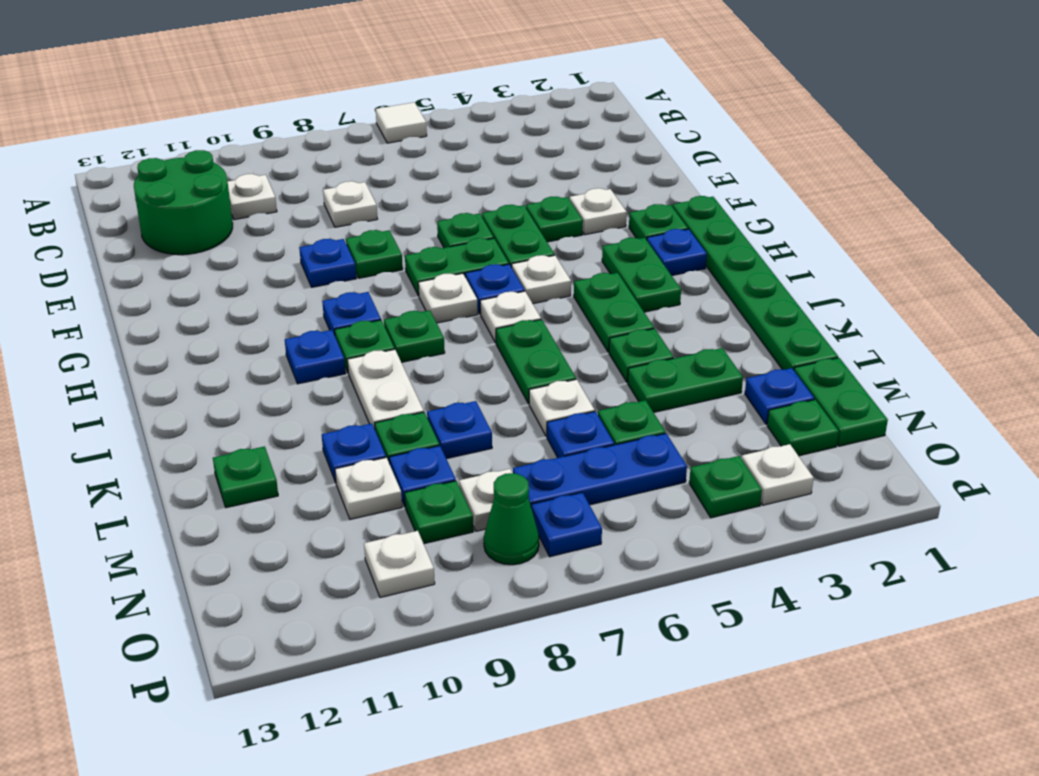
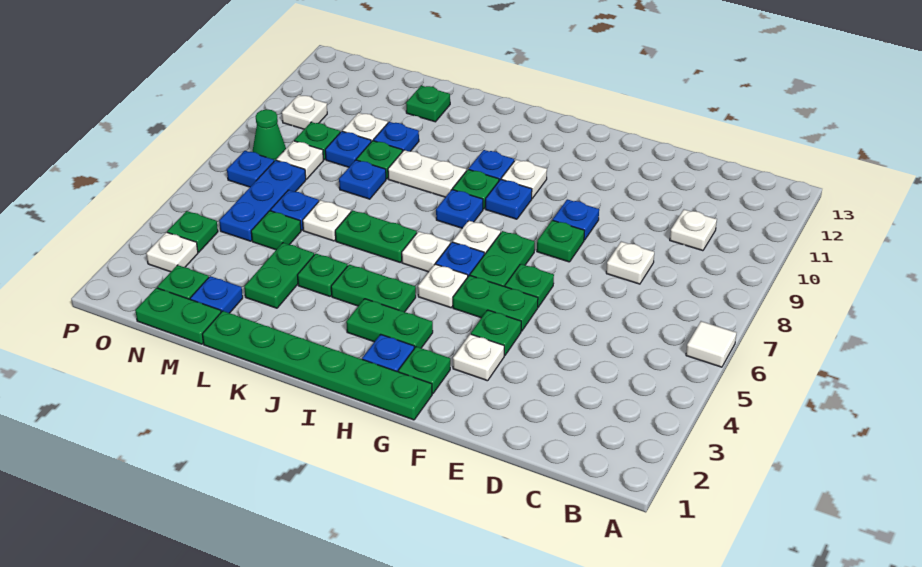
green 2x2 round brick [134,150,233,255] -> none
none -> white 1x1 plate [501,160,547,198]
green 1x1 plate [384,310,445,362] -> blue 1x1 plate [436,190,483,228]

